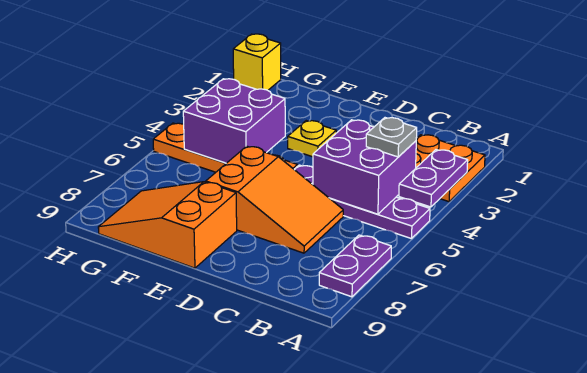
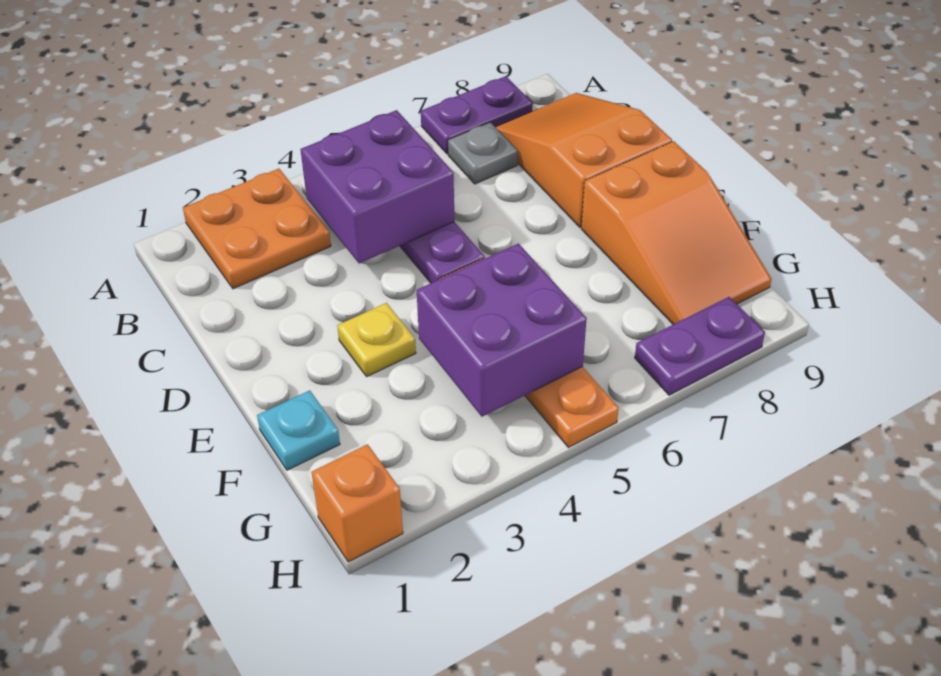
purple 1x2 plate [399,150,468,207] -> purple 1x2 plate moved to [635,297,765,395]
grey 1x1 plate [366,118,417,157] -> grey 1x1 plate moved to [448,122,518,184]
orange 2x3 slope [206,146,343,253] -> orange 2x3 slope moved to [496,93,672,227]
none -> cyan 1x1 plate [257,390,340,470]
yellow 1x1 brick [233,34,281,90] -> orange 1x1 brick [311,444,403,562]

